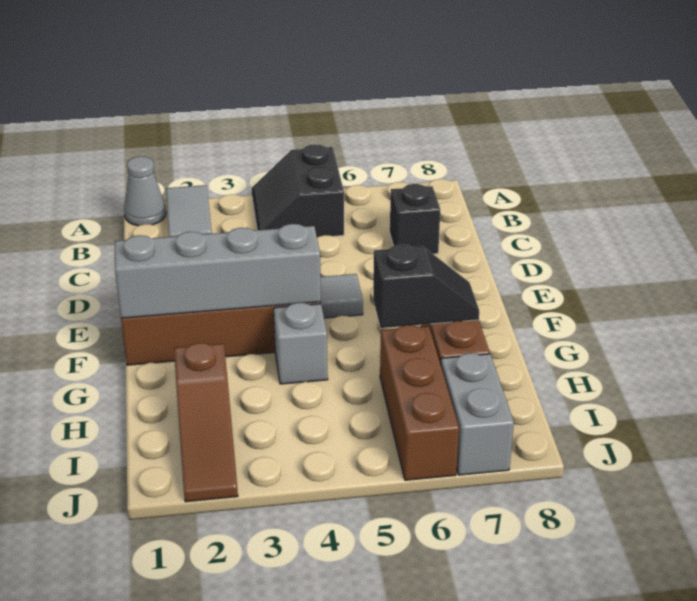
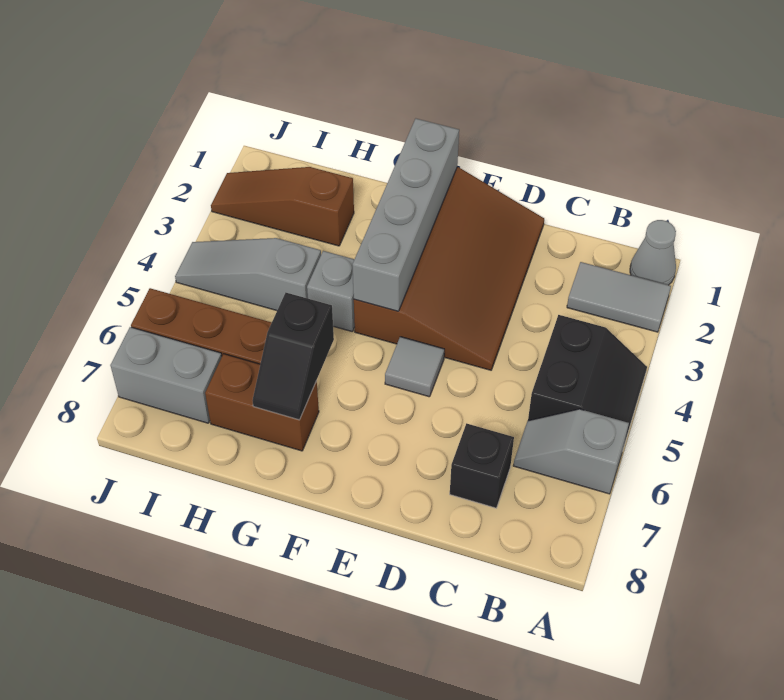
black 2x2 slope [252,144,344,237] -> black 2x2 slope turned to [528,315,647,448]
none -> grey 1x2 slope [513,409,629,494]
none -> grey 1x3 slope [175,238,321,311]

